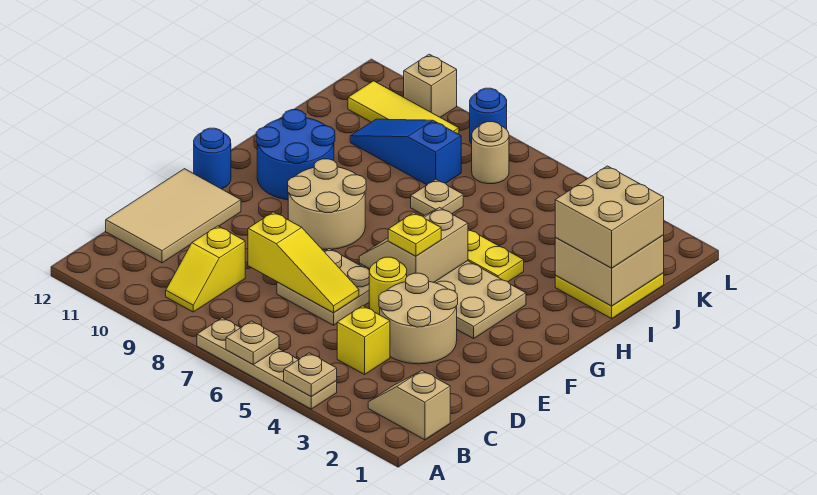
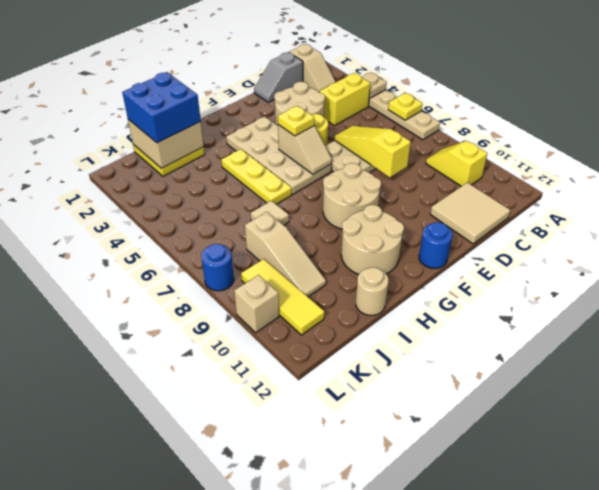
tan 1x1 plate [226,321,279,365] -> yellow 1x1 plate [388,93,423,120]
yellow 1x2 slope [166,226,245,312] -> yellow 1x2 slope turned to [426,141,487,186]
none -> grey 1x2 slope [254,52,303,102]
yellow 1x1 brick [337,306,390,374] -> yellow 1x2 brick [319,73,370,126]
tan 2x3 tile [106,169,241,263] -> tan 2x2 tile [430,182,510,244]
tan 2x2 slope [359,208,468,282] -> tan 1x2 slope [278,125,332,174]
blue 2x2 round brick [256,110,335,200] -> tan 2x2 round brick [341,205,404,274]
tan 2x2 brick [555,166,664,268] -> blue 2x2 brick [122,72,201,143]
tan 1x1 plate [411,179,463,216] -> tan 1x1 tile [251,201,289,225]
blue 1x3 slope [350,119,461,185] -> tan 1x3 slope [245,212,326,297]
tan 1x1 round brick [472,122,509,184] -> tan 1x1 round brick moved to [356,268,389,315]

